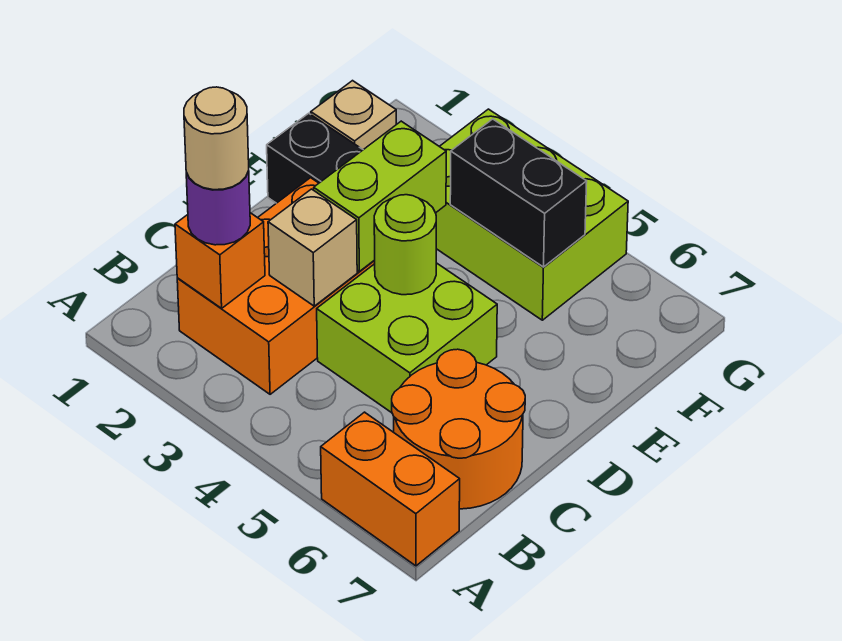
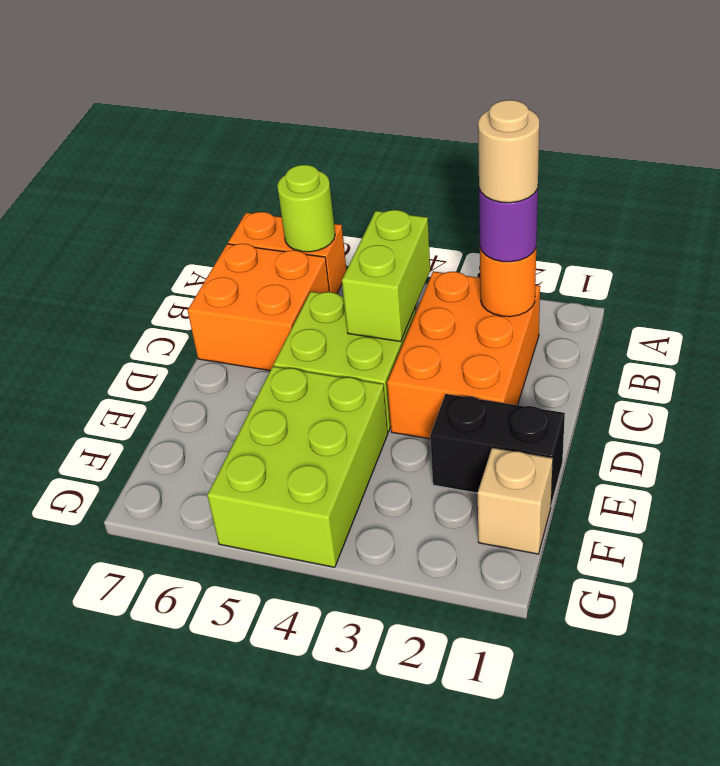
orange 1x1 brick [175,213,265,309] -> orange 1x1 round brick [480,248,536,317]
orange 2x2 round brick [392,349,525,509] -> orange 2x2 brick [188,244,329,371]
tan 1x1 brick [268,189,357,306] -> none
lime 1x2 brick [314,121,446,271] -> lime 1x2 brick moved to [342,210,430,342]
lime 1x1 round brick [374,195,436,295] -> lime 1x1 round brick moved to [277,165,335,252]
lime 2x3 brick [436,109,628,320] -> lime 2x3 brick turned to [207,366,388,567]
black 1x2 brick [450,119,587,267] -> none

